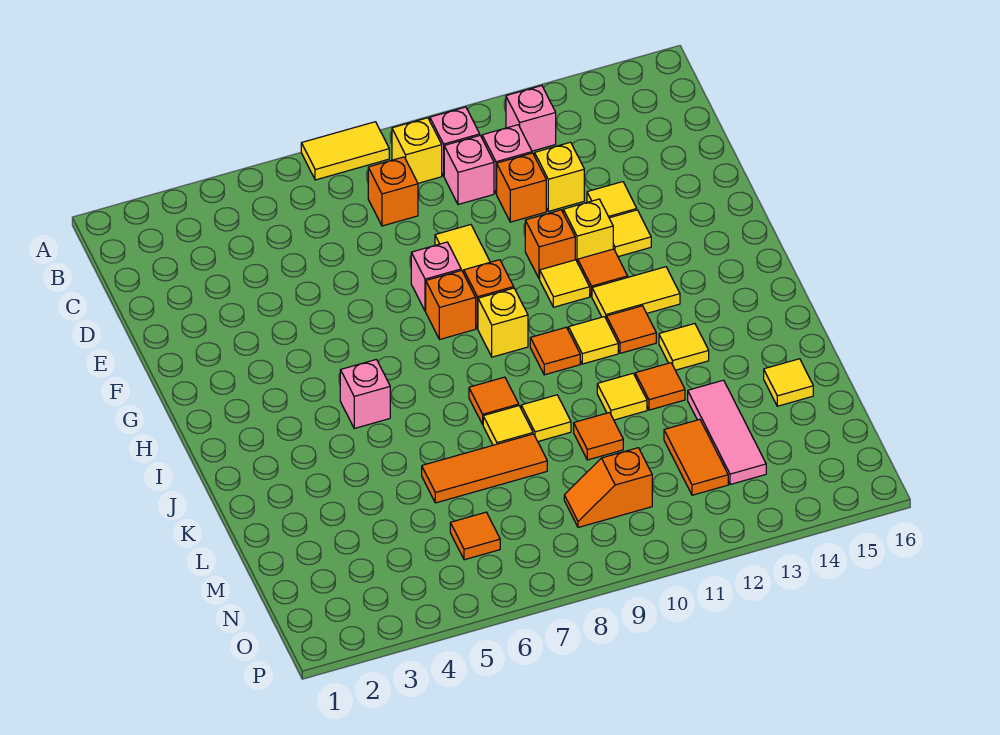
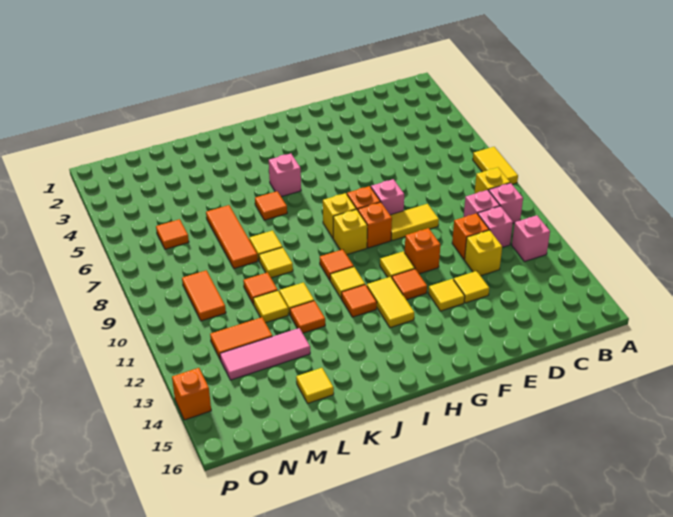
orange 1x1 brick [368,157,418,226] -> orange 1x1 brick moved to [172,368,211,420]
yellow 1x1 brick [563,199,613,263] -> yellow 1x1 brick moved to [323,193,356,238]
orange 1x1 tile [469,377,519,424] -> orange 1x1 tile moved to [255,191,287,220]
yellow 1x1 tile [659,324,709,370] -> yellow 1x1 tile moved to [253,291,288,323]
orange 1x2 slope [564,448,652,527] -> orange 1x2 tile [182,270,226,321]

